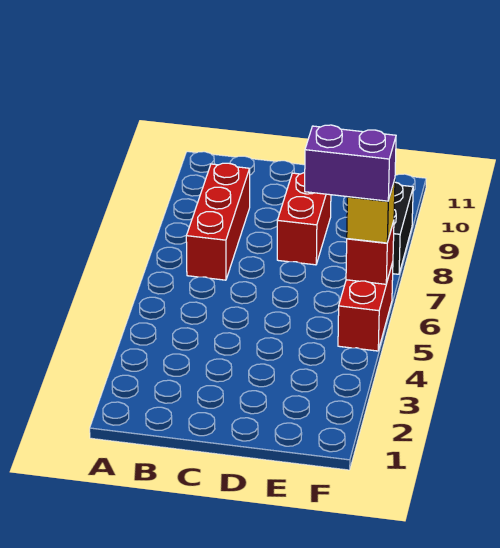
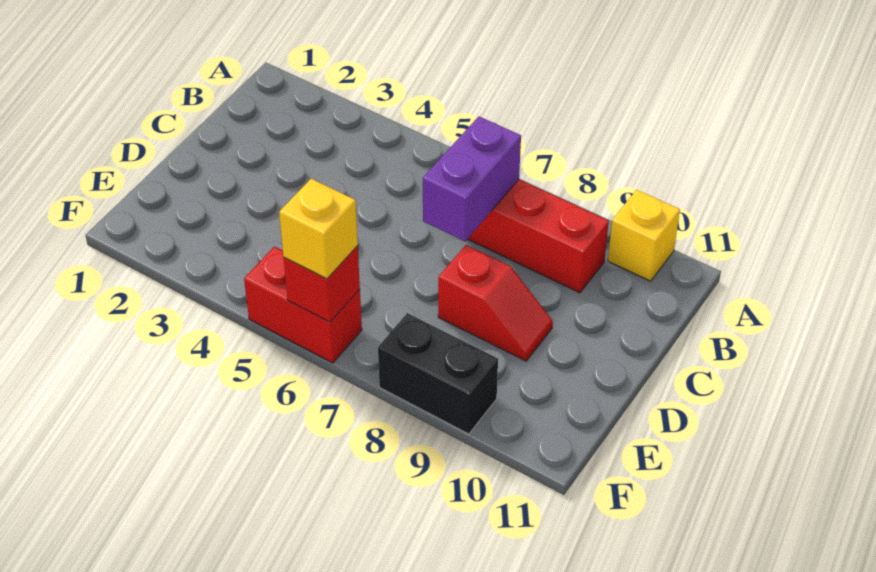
none -> yellow 1x1 brick [608,190,680,281]
red 1x2 brick [277,173,331,265] -> red 1x2 slope [438,245,553,361]
purple 1x2 brick [305,125,396,201] -> purple 1x2 brick moved to [423,116,521,241]

